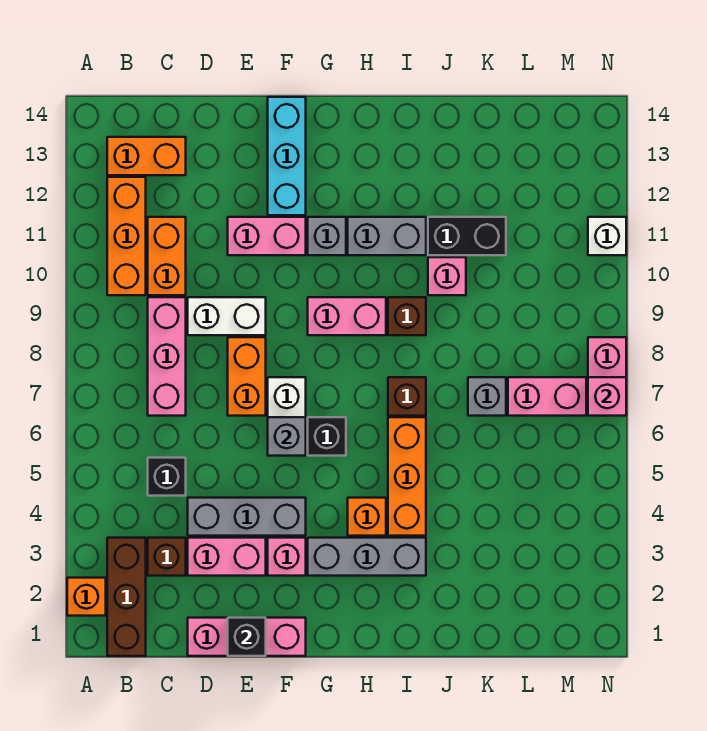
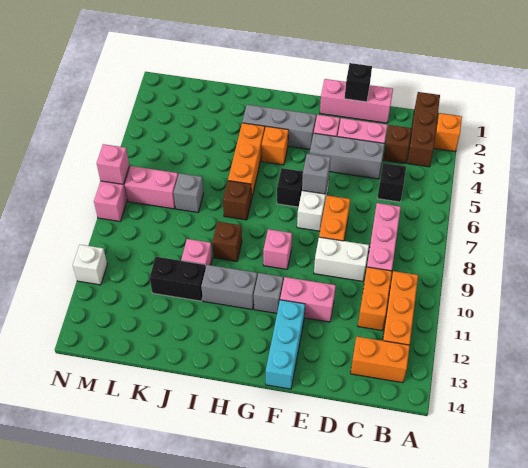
pink 1x2 brick [308,297,386,335] -> pink 1x1 brick [263,229,292,269]

